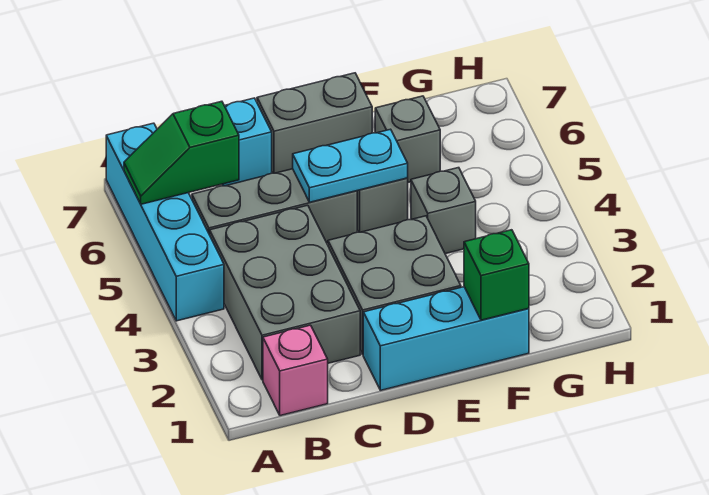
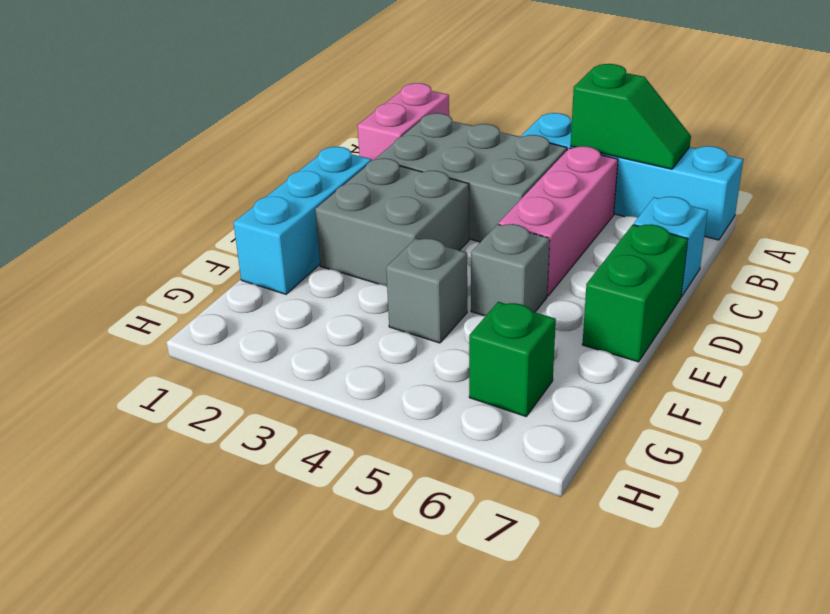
green 1x2 slope [124,101,239,204] -> green 1x2 slope turned to [571,64,691,169]
pink 1x1 brick [263,325,328,416] -> pink 1x2 brick [357,83,449,160]
grey 1x3 brick [192,169,357,243] -> pink 1x3 brick [499,146,618,296]
cyan 1x2 plate [293,129,408,202] -> none
grey 1x2 brick [257,73,372,173] -> green 1x2 brick [582,224,688,362]
green 1x1 brick [464,230,529,320] -> green 1x1 brick moved to [469,302,556,416]
grey 1x1 brick [375,96,440,182] -> none

